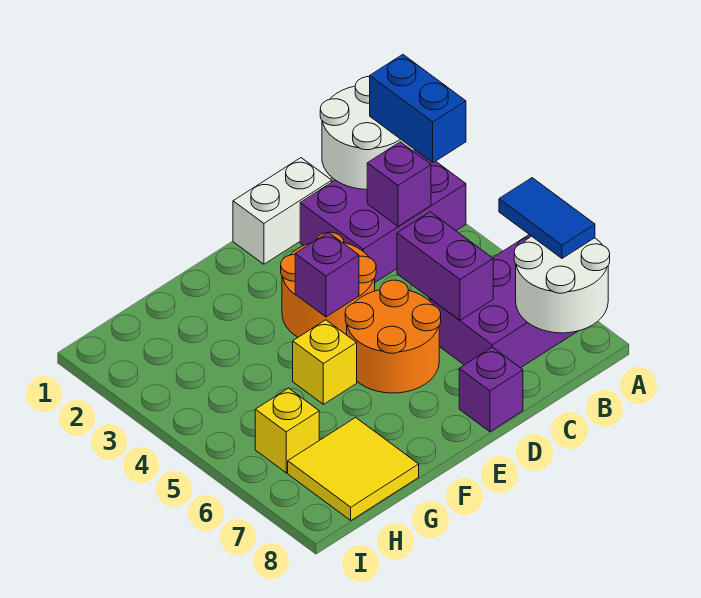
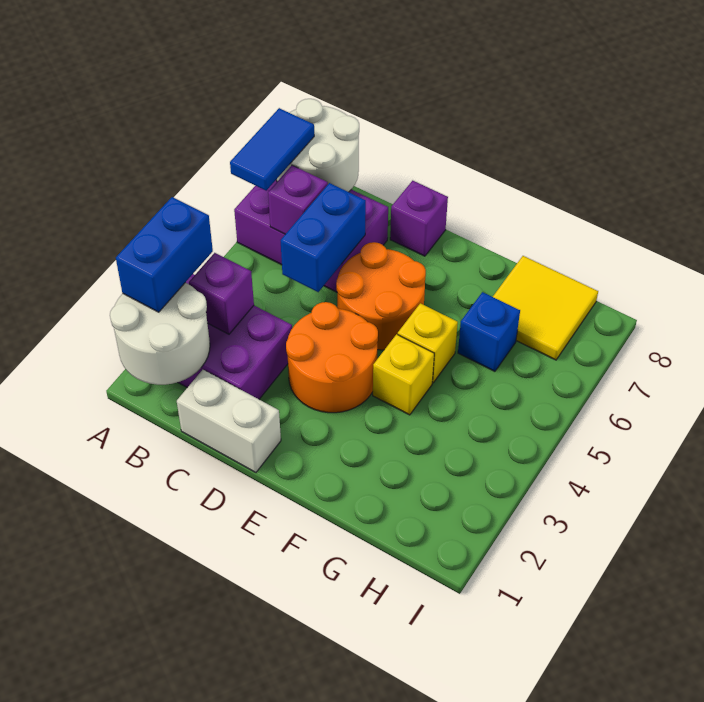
purple 1x2 brick [397,212,493,320] -> blue 1x2 brick [281,183,366,292]
purple 1x1 brick [295,232,359,317] -> purple 1x1 brick moved to [268,165,328,234]
none -> blue 1x1 brick [458,292,520,371]
yellow 1x1 brick [255,388,319,473] -> yellow 1x1 brick moved to [373,334,434,415]

